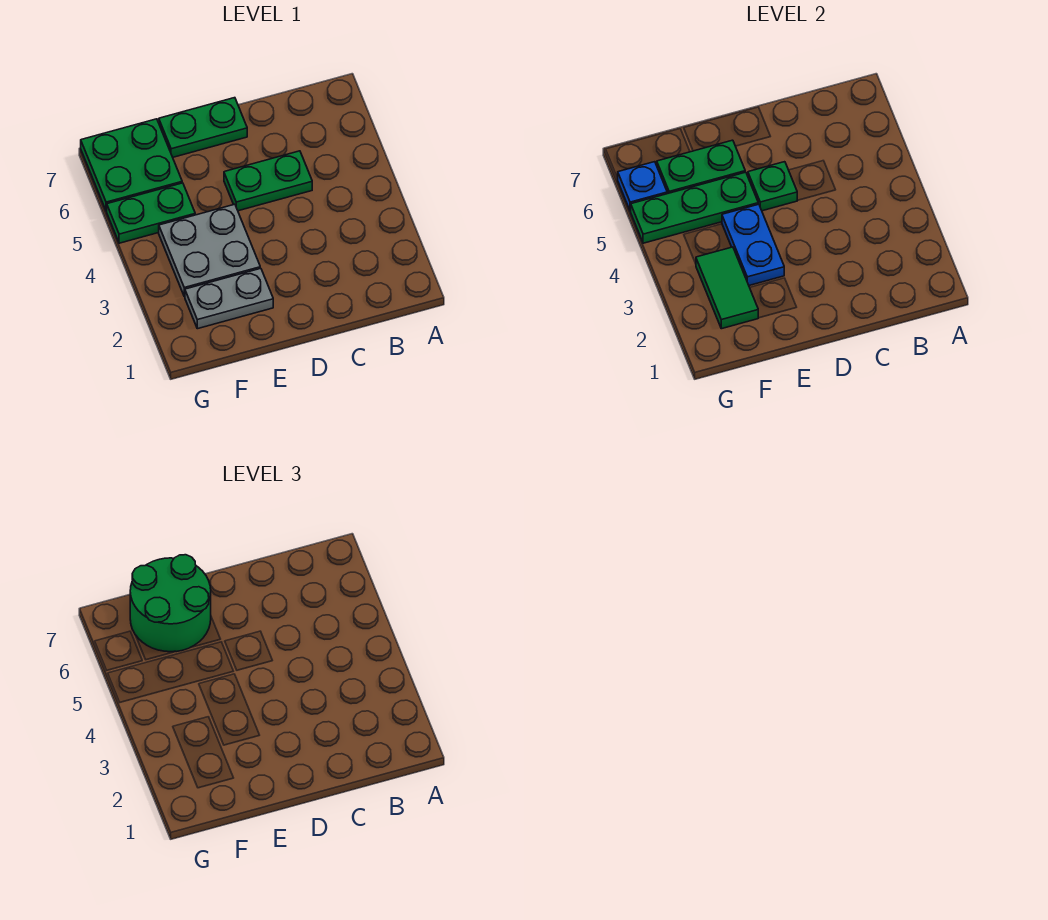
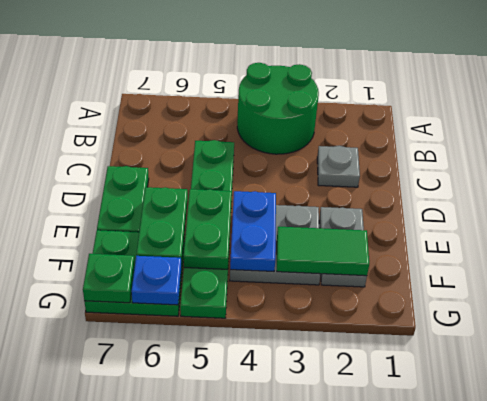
none -> grey 1x1 plate [317,146,360,187]
green 1x1 plate [748,162,797,211] -> green 1x1 plate moved to [83,254,135,303]
blue 1x2 plate [722,204,784,285] -> blue 1x2 plate turned to [230,191,276,271]
green 1x3 plate [631,172,758,243] -> green 1x2 plate [184,189,232,269]
green 2x2 round brick [130,555,211,652] -> green 2x2 round brick moved to [237,63,319,154]

